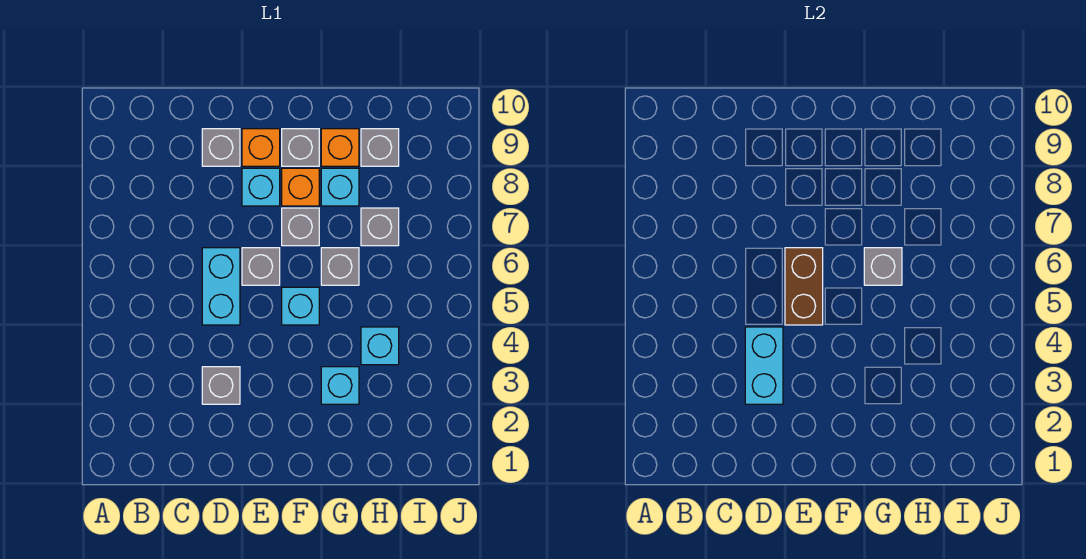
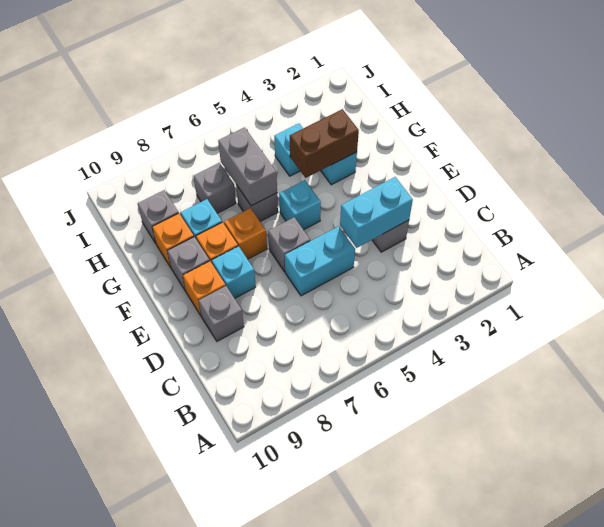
brown 1x2 brick [785,248,823,325] -> brown 1x2 brick moved to [290,109,359,178]
grey 1x1 brick [282,208,319,246] -> orange 1x1 brick [224,208,267,259]
grey 1x1 brick [864,248,902,285] -> grey 1x2 brick [218,127,277,206]

